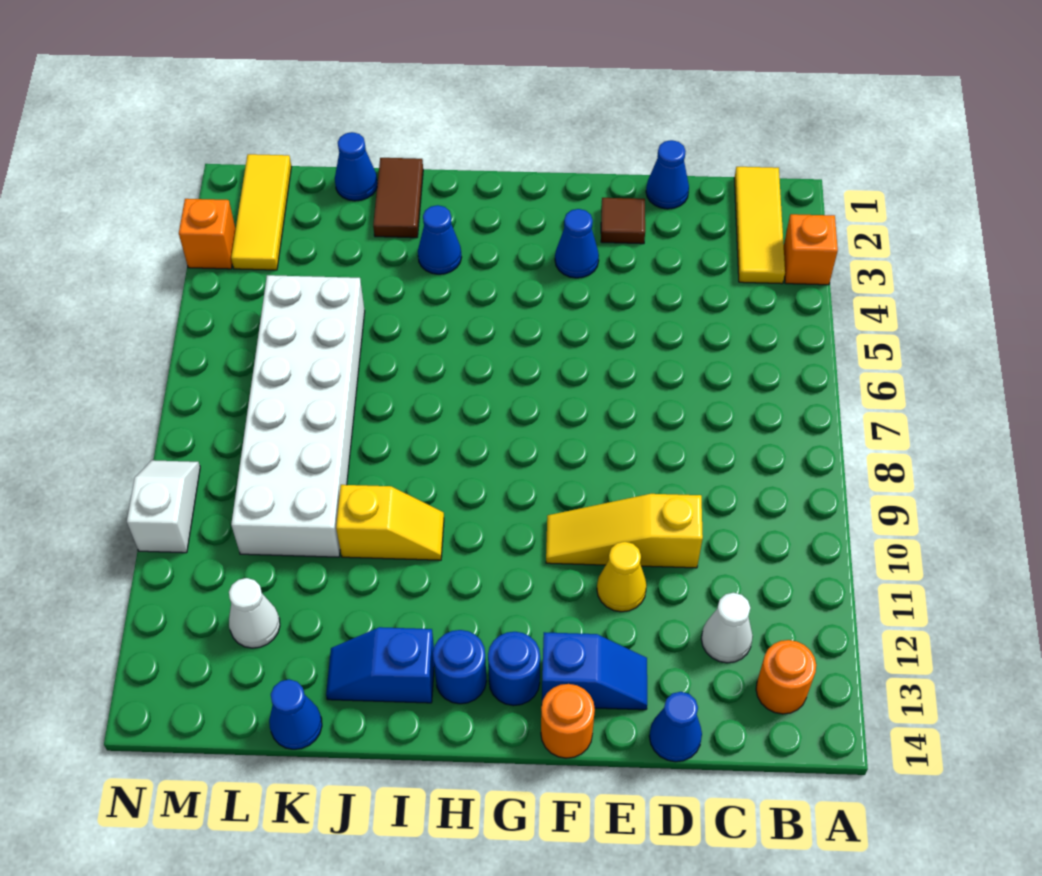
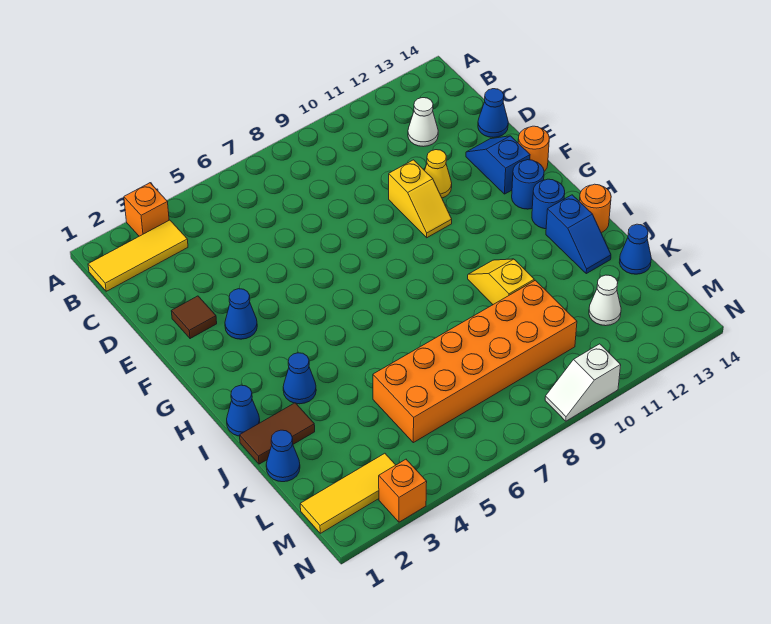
orange 1x1 round brick [756,640,816,714] -> orange 1x1 round brick moved to [579,184,611,233]
blue 1x1 cone [646,140,689,209] -> blue 1x1 cone moved to [227,385,260,436]
yellow 1x3 slope [546,494,703,568] -> yellow 1x2 slope [389,160,452,238]
white 2x6 brick [231,275,365,557] -> orange 2x6 brick [373,280,577,443]

